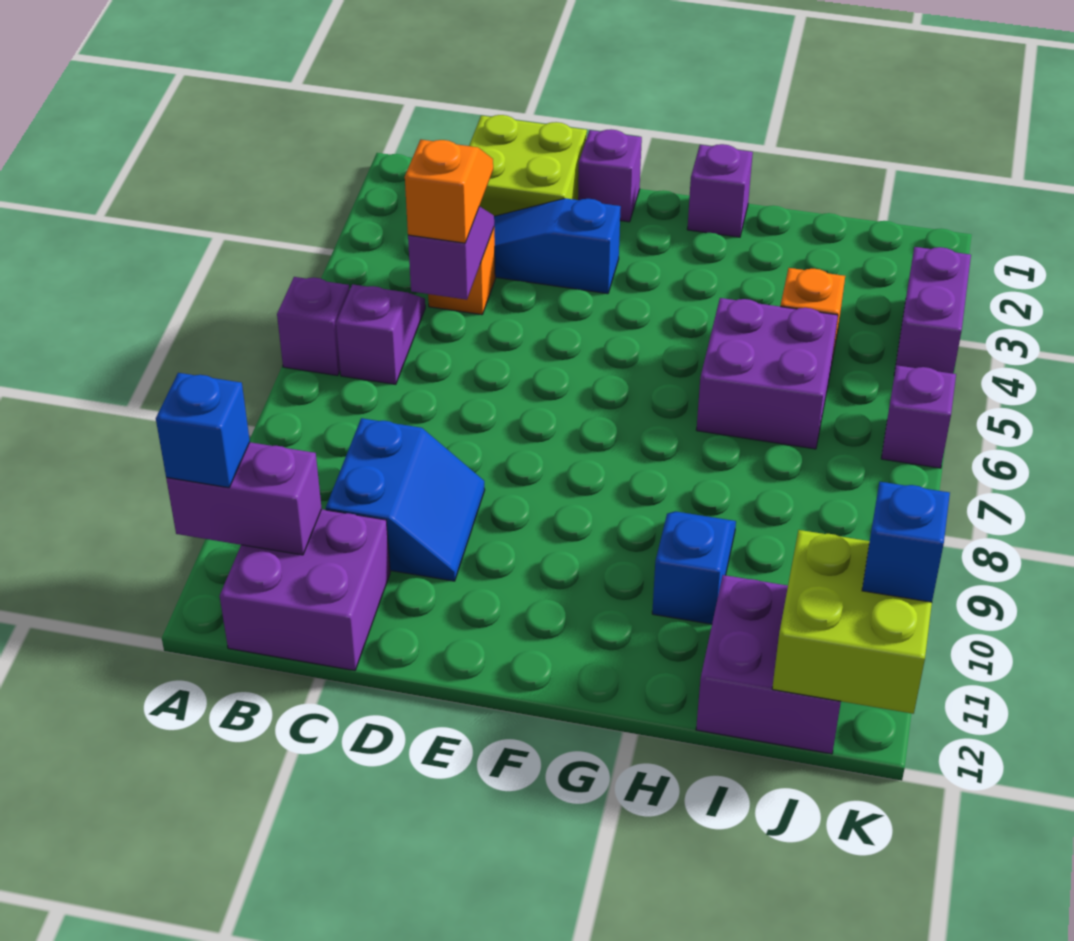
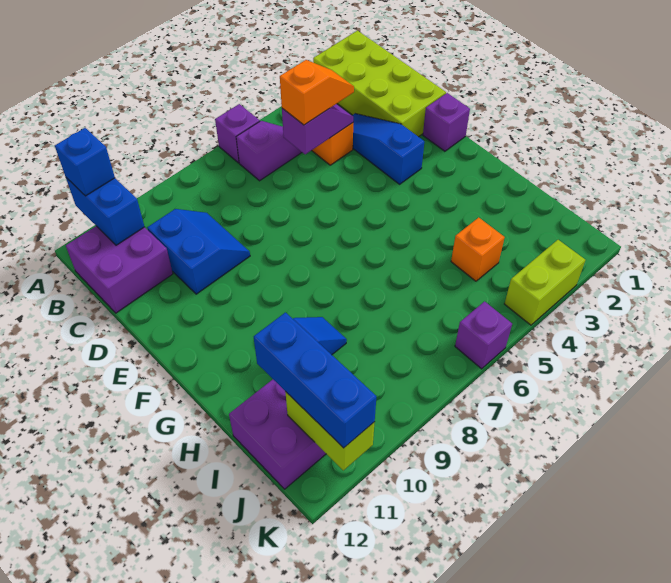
purple 1x2 brick [166,442,322,555] -> blue 1x2 brick [66,178,144,245]
lime 2x2 brick [469,115,587,216] -> lime 2x4 brick [313,31,446,137]
blue 2x2 slope [326,418,485,581] -> blue 2x2 slope turned to [147,209,250,294]
purple 1x1 brick [687,144,753,237] -> none
purple 2x2 brick [696,298,838,449] -> none
lime 2x2 brick [772,530,932,714] -> lime 1x2 brick [285,391,375,470]
purple 1x2 brick [894,247,971,375] -> lime 1x2 brick [505,240,585,325]
blue 1x1 brick [862,482,950,602] -> blue 1x3 brick [254,313,376,448]

